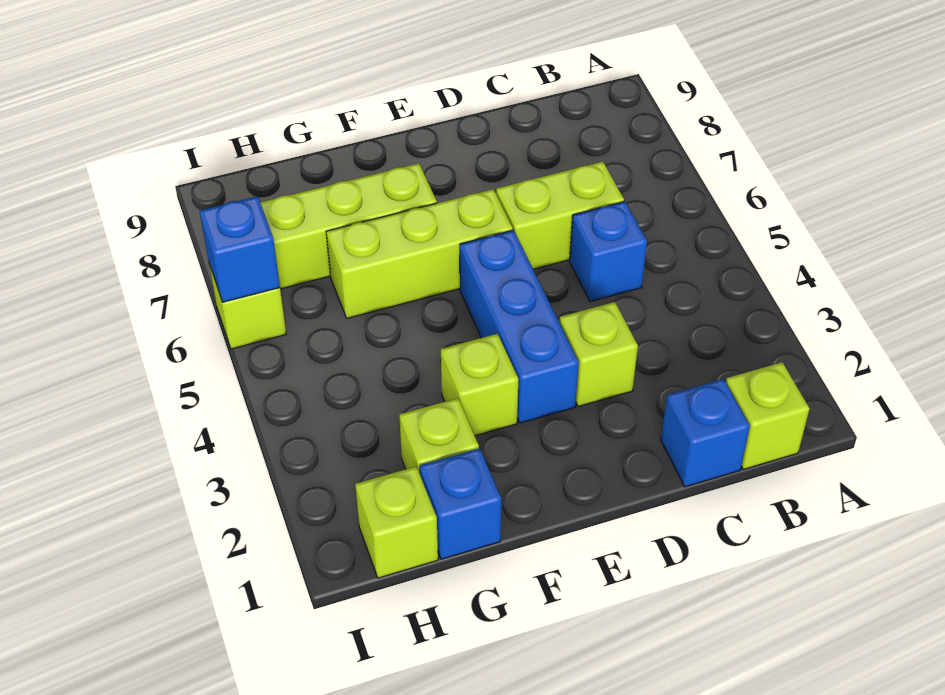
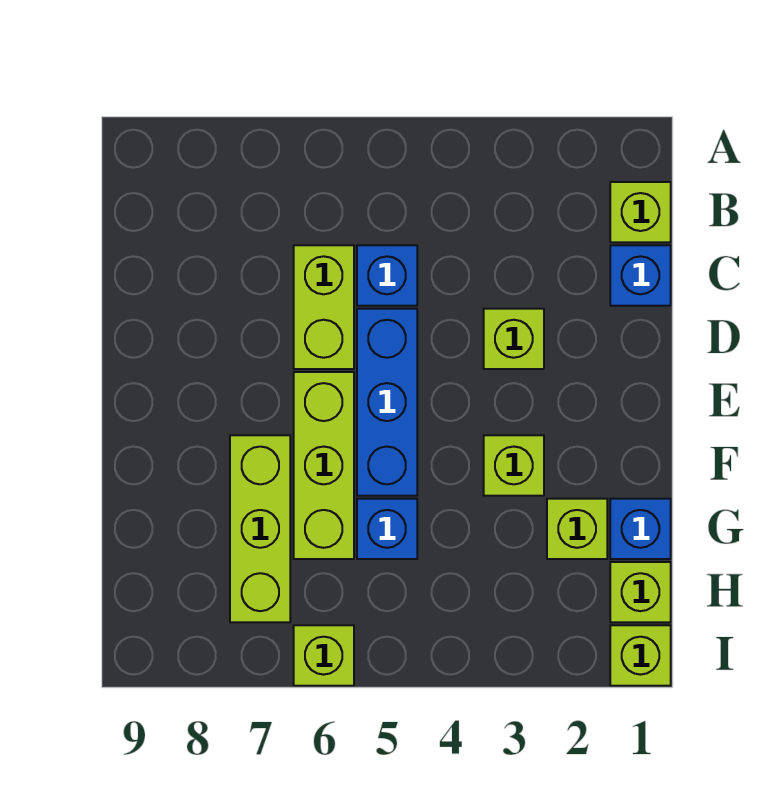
blue 1x3 brick [460,230,579,423] -> blue 1x3 brick turned to [357,309,417,496]
none -> lime 1x1 brick [610,625,671,686]
blue 1x1 brick [200,196,280,302] -> blue 1x1 brick moved to [357,499,417,559]

